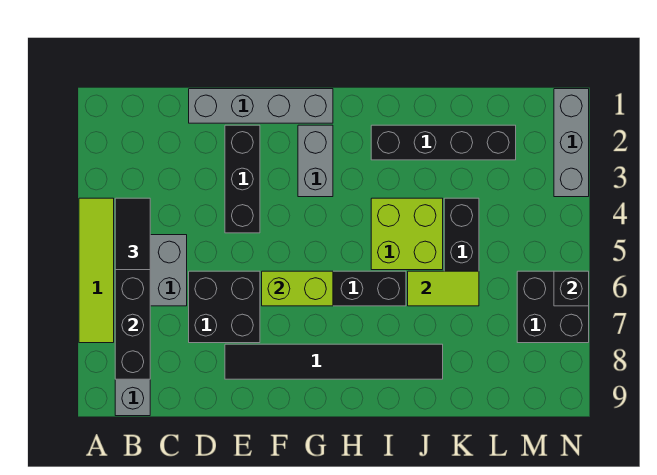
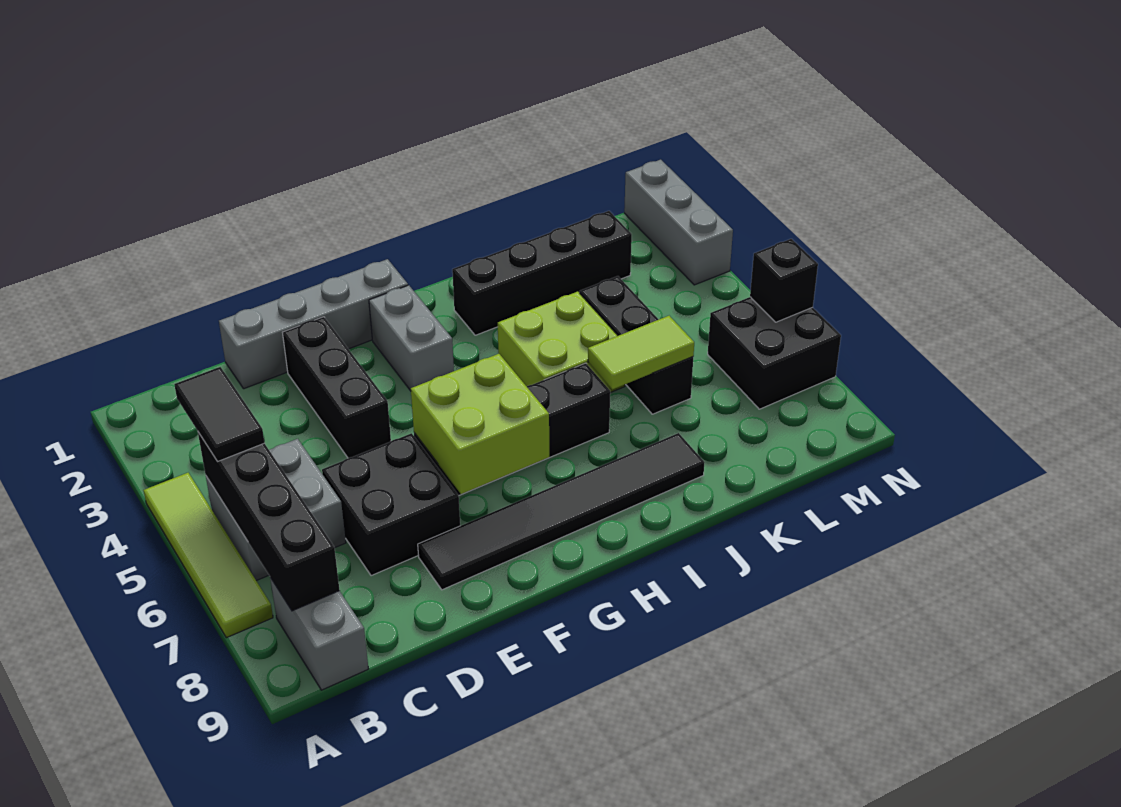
lime 1x2 brick [262,271,333,306] -> lime 2x2 brick [411,354,549,494]

